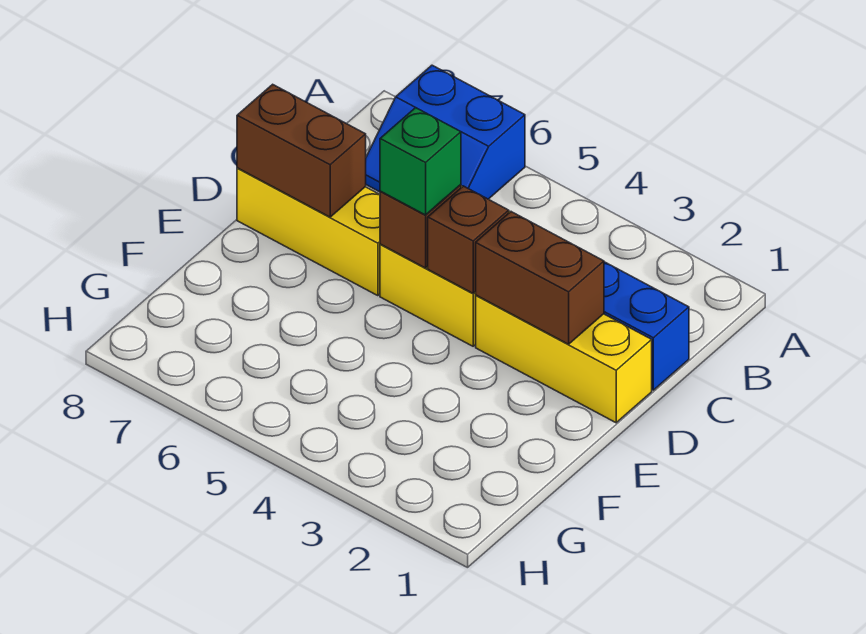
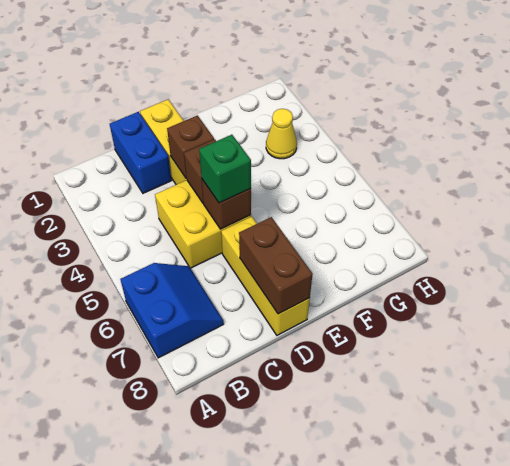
brown 1x2 brick [476,212,604,344] -> brown 1x1 brick [167,115,214,178]
none -> yellow 1x1 cone [266,109,297,159]

